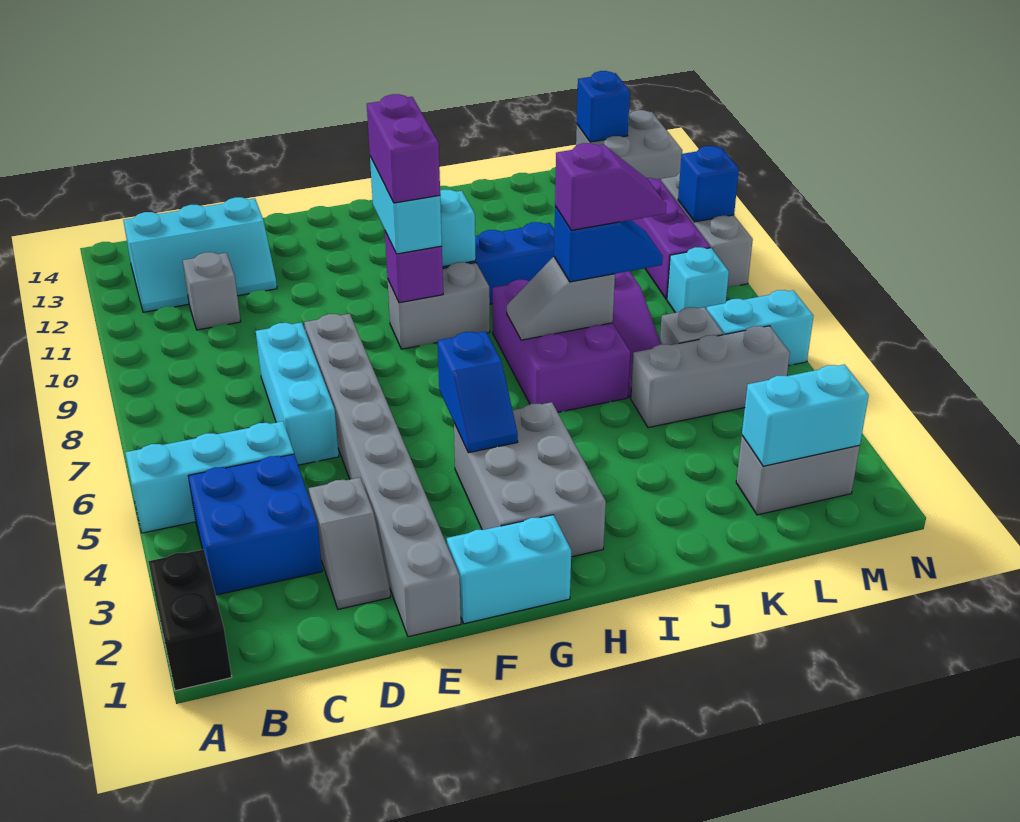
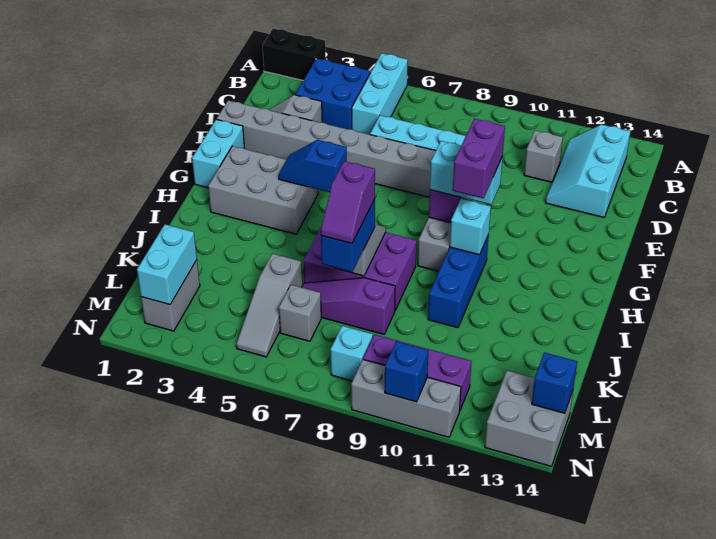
purple 1x2 brick [367,94,440,203] -> purple 1x2 brick turned to [453,119,505,198]
blue 1x2 slope [554,206,663,282] -> blue 1x2 brick [321,199,375,272]
grey 1x3 brick [631,326,790,428] -> grey 1x3 slope [236,254,302,357]
cyan 1x2 brick [707,290,813,366] -> none

